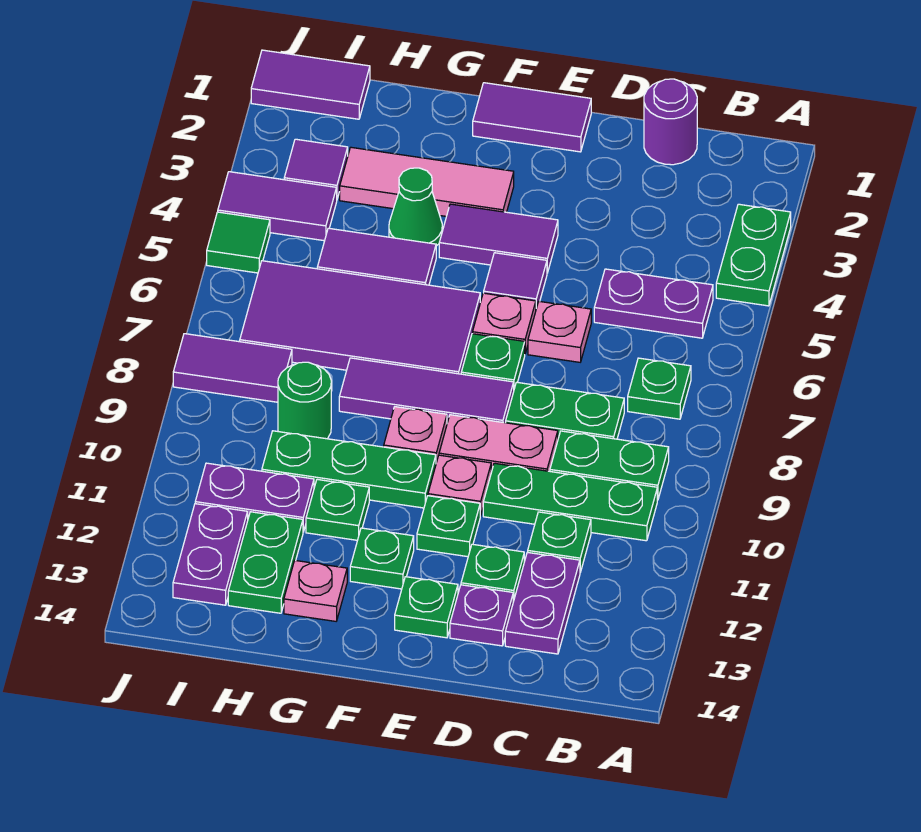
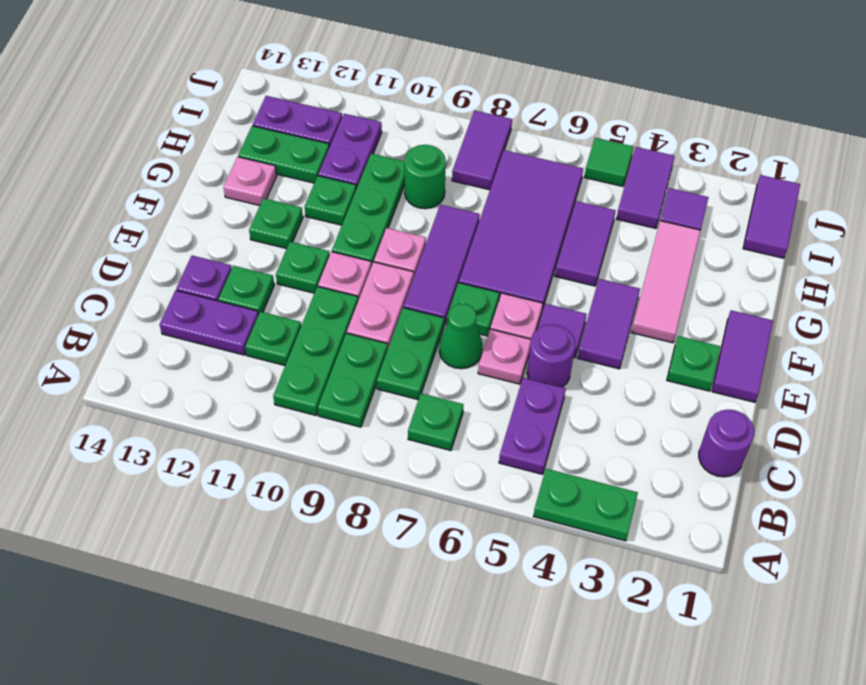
none -> purple 1x1 round brick [527,324,575,387]
green 1x1 plate [395,577,458,638] -> green 1x1 plate moved to [667,336,720,391]
green 1x1 cone [389,168,442,246] -> green 1x1 cone moved to [439,304,483,369]

